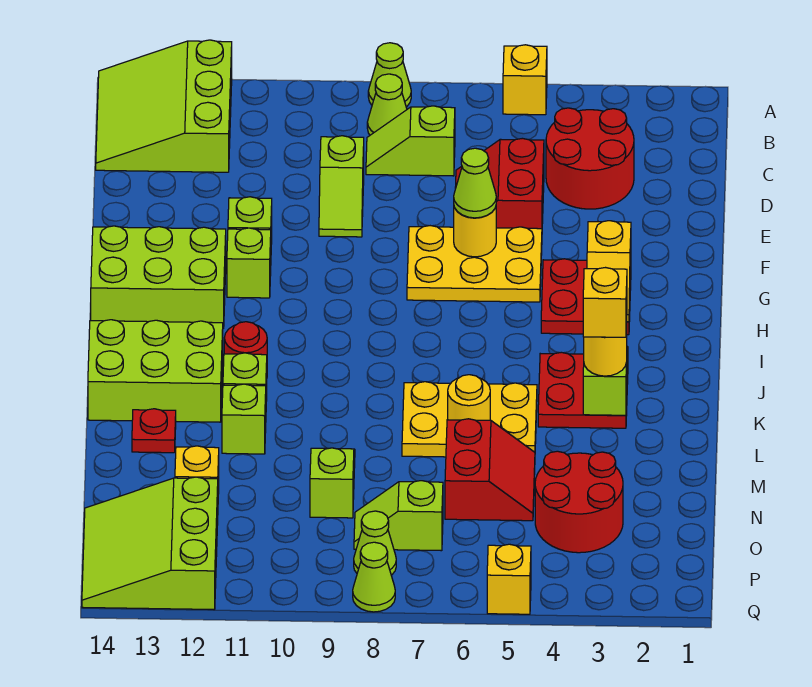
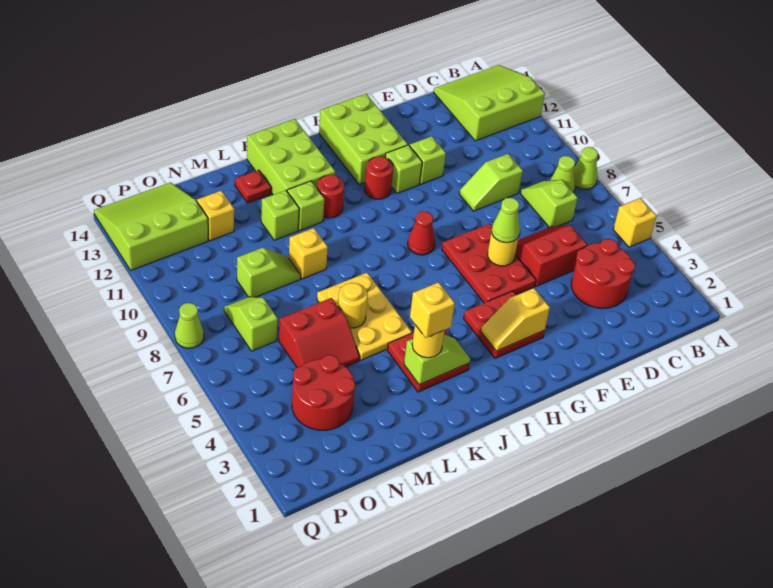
yellow 2x3 plate [407,226,542,302] -> red 2x3 plate [442,224,536,303]
none -> red 1x1 cone [408,211,435,255]
none -> red 1x1 round brick [365,156,393,199]
lime 1x1 cone [354,511,396,575] -> none
yellow 1x1 brick [487,544,531,614] -> yellow 1x1 brick moved to [289,228,328,279]

